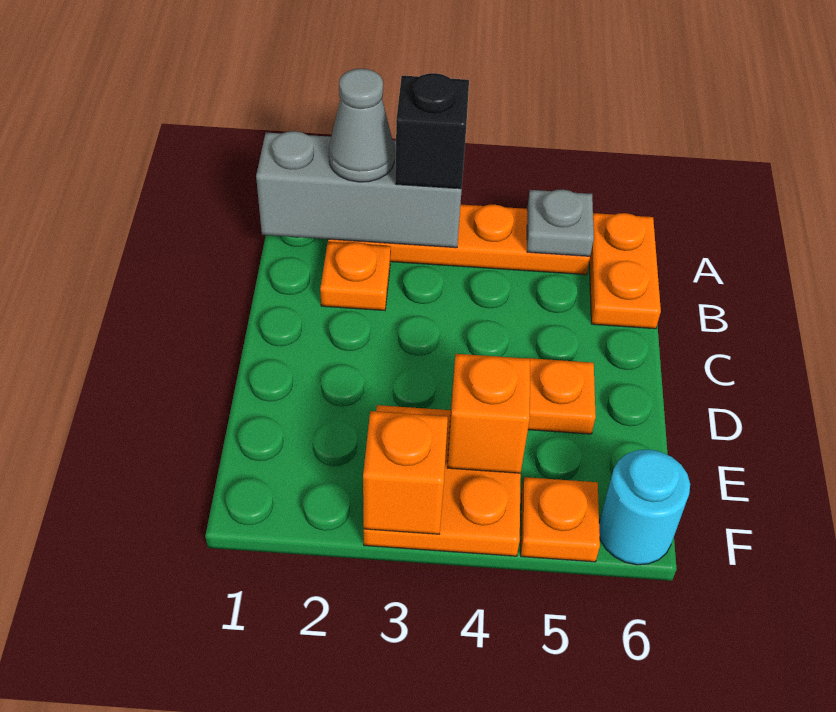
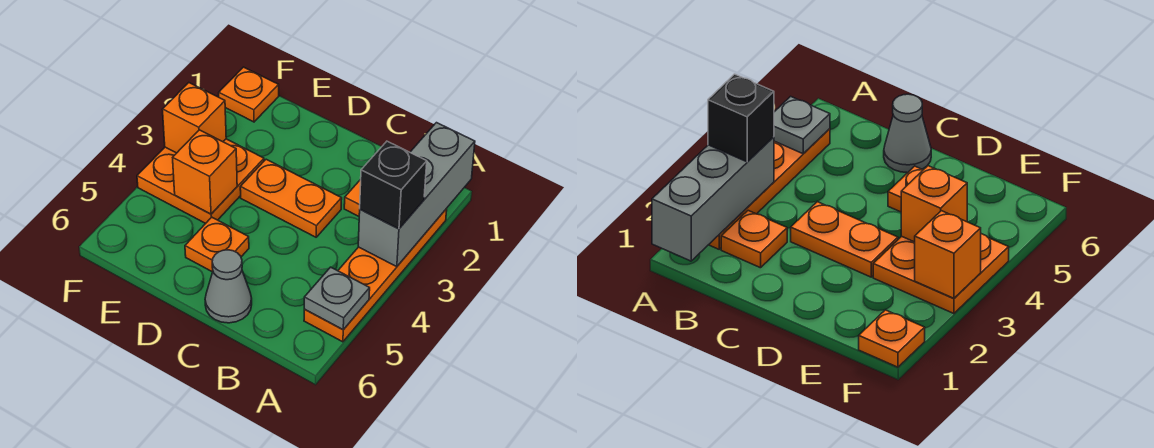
grey 1x1 cone [329,69,395,182] -> grey 1x1 cone moved to [205,250,252,323]
orange 1x2 plate [589,213,661,329] -> orange 1x2 plate moved to [240,159,342,237]
orange 1x1 plate [521,477,600,562] -> orange 1x1 plate moved to [219,67,279,122]
cyan 1x1 round brick [599,450,690,565] -> none

